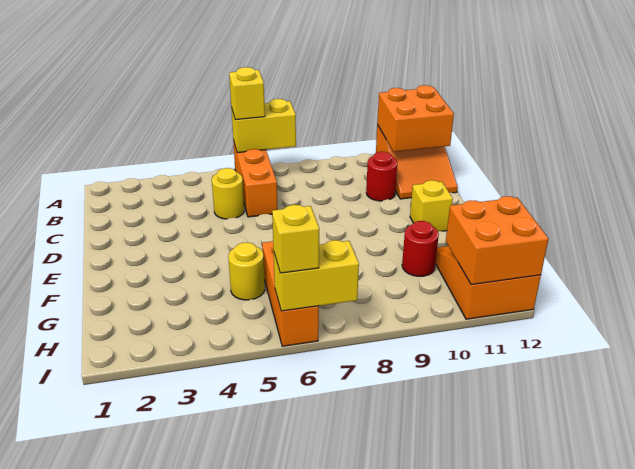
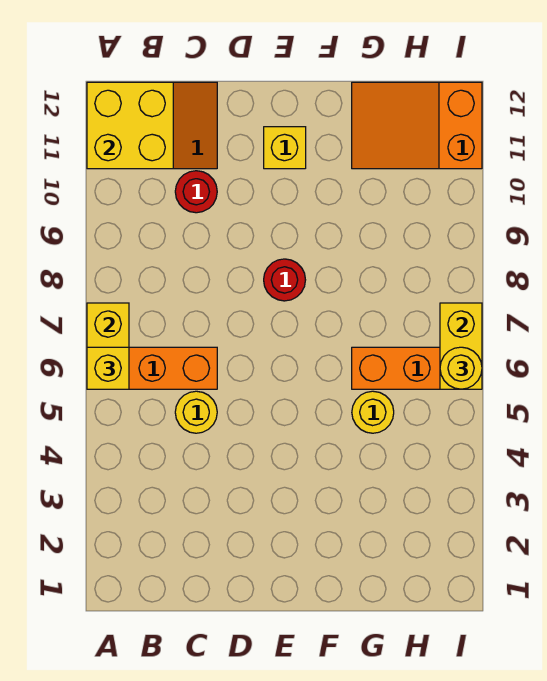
orange 2x2 brick [377,85,454,152] -> yellow 2x2 brick [87,82,173,169]
red 1x1 round brick [402,221,439,276] -> red 1x1 round brick moved to [264,259,305,301]
orange 2x2 brick [446,196,549,285] -> none
yellow 1x1 brick [272,205,319,273] -> yellow 1x1 round brick [440,347,482,389]

